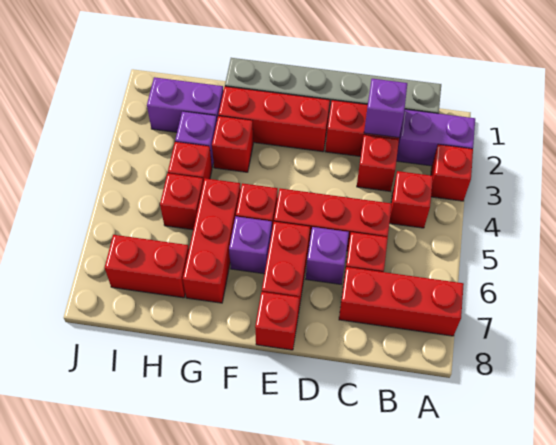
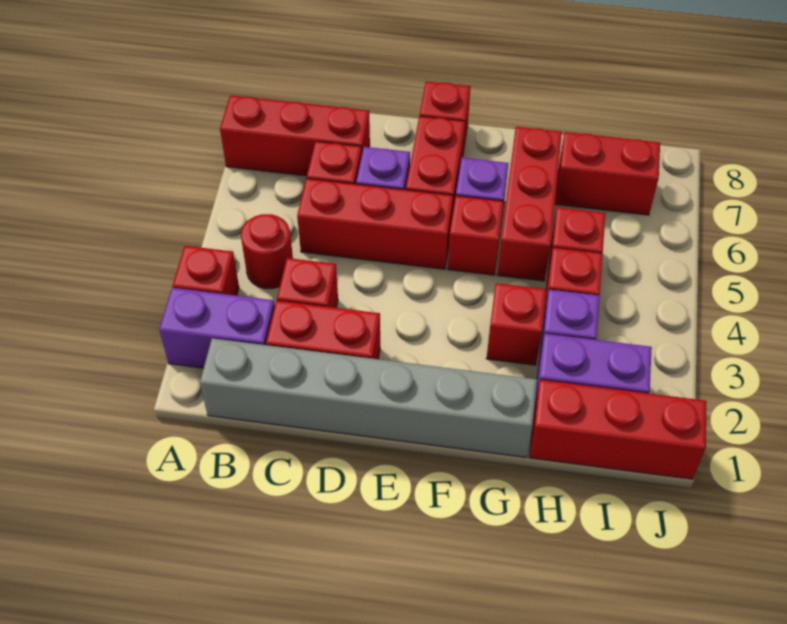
red 1x1 brick [389,171,433,228] -> red 1x1 round brick [241,214,293,289]
purple 1x1 brick [364,79,407,138] -> none
red 1x3 brick [219,86,330,152] -> red 1x3 brick moved to [529,380,706,479]

